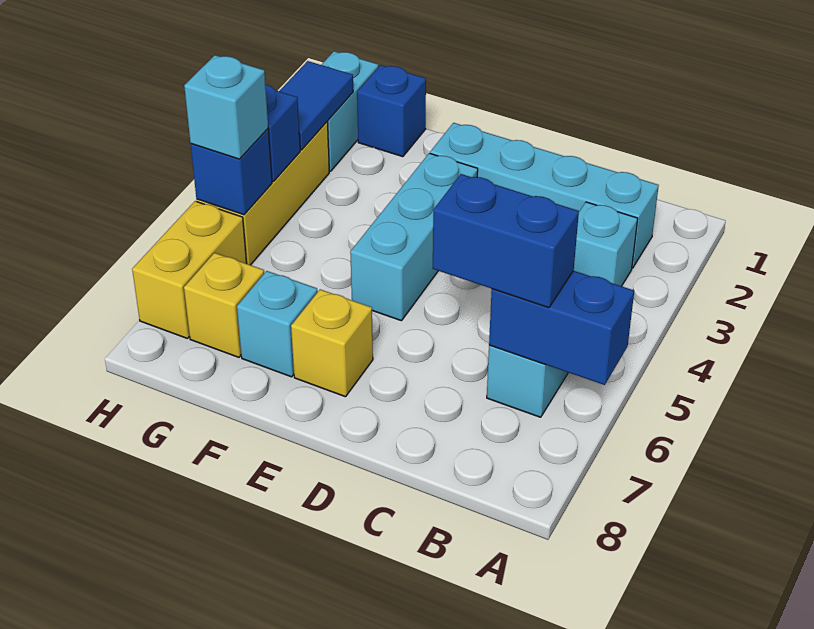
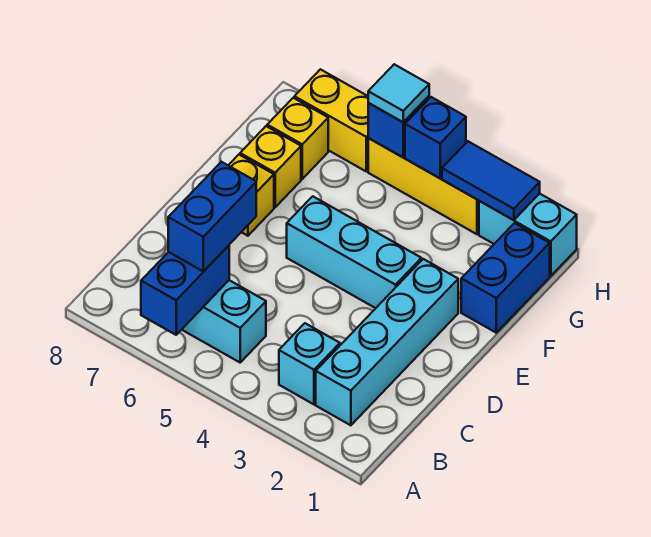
cyan 1x1 brick [237,271,318,377] -> yellow 1x1 brick [240,126,301,207]
blue 1x1 brick [357,65,426,157] -> blue 1x2 brick [461,223,550,333]
cyan 1x1 brick [184,55,268,159] -> cyan 1x1 tile [368,64,429,122]

